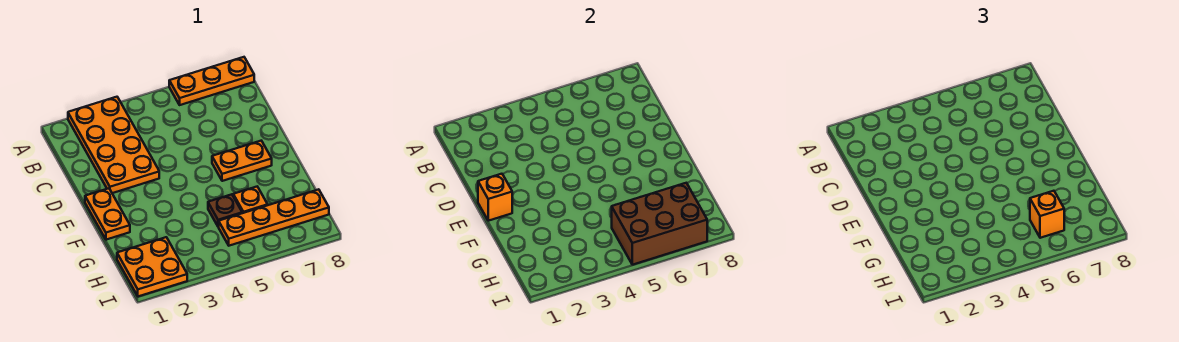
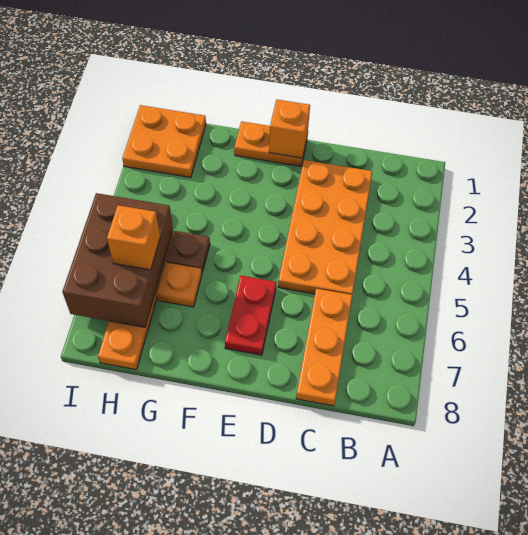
orange 2x4 plate [68,97,159,193] -> orange 2x4 plate turned to [278,160,373,295]
orange 1x3 plate [169,57,254,105] -> orange 1x3 plate moved to [296,289,352,406]
orange 1x2 plate [212,141,272,181] -> red 1x2 plate [225,276,276,355]

